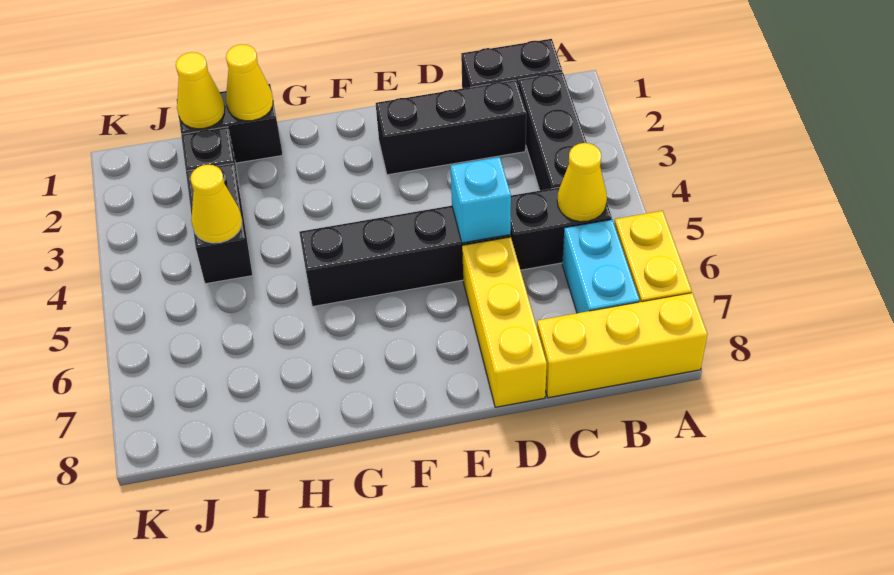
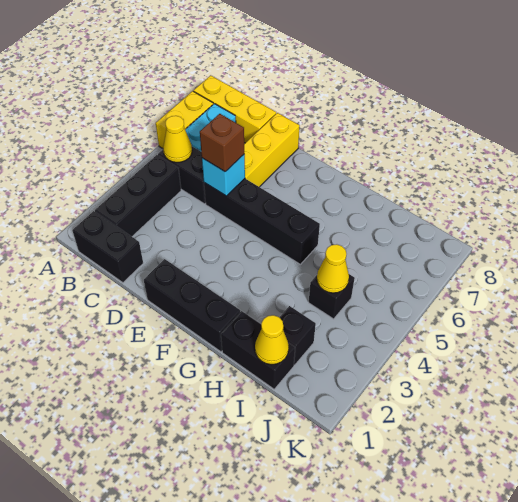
black 1x3 brick [376,80,526,175] -> black 1x3 brick moved to [144,259,240,352]
none -> brown 1x1 brick [200,114,244,172]
yellow 1x1 cone [226,44,273,121] -> none
black 1x2 brick [186,163,253,284] -> black 1x1 brick [309,274,355,319]

